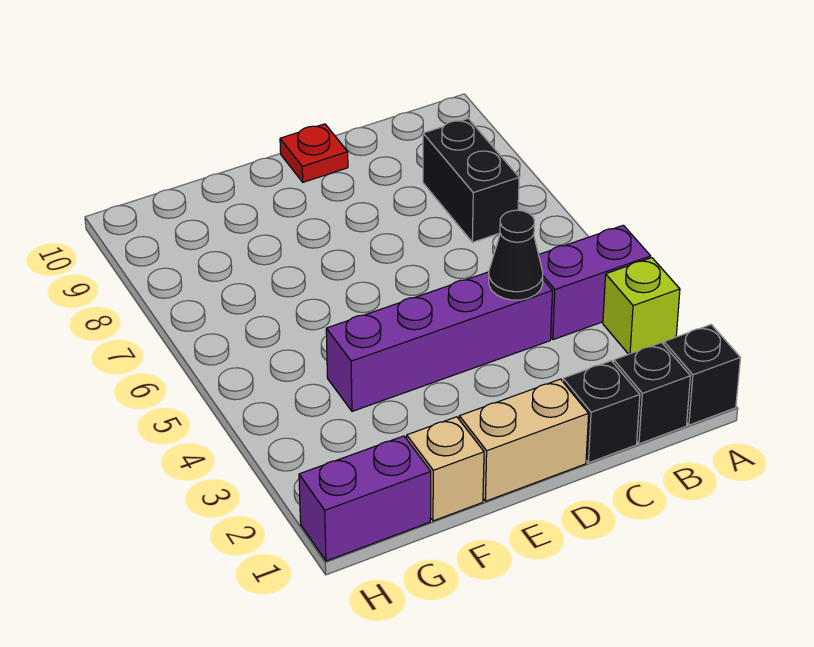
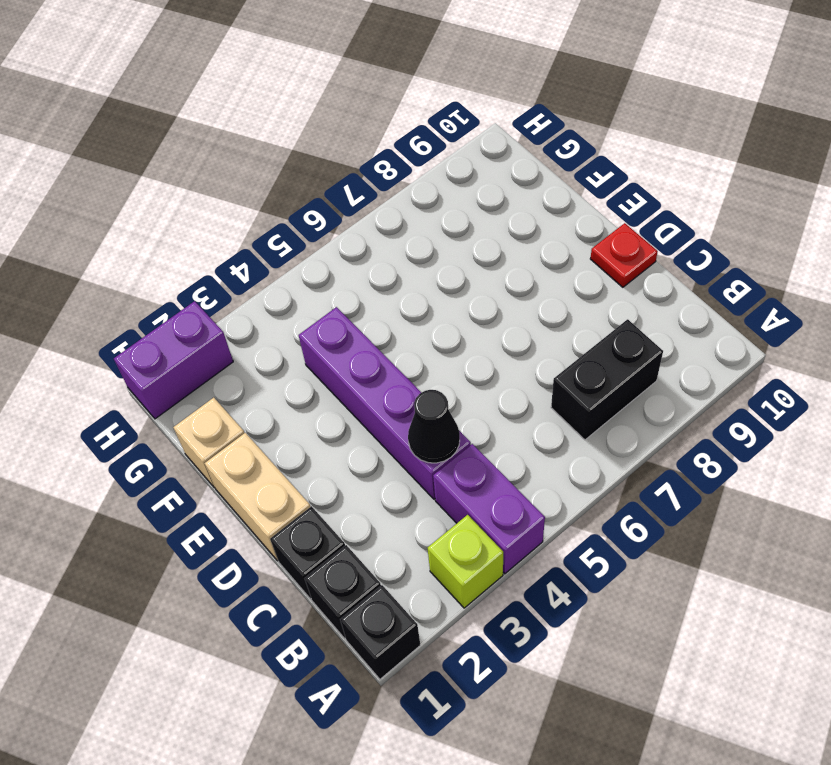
purple 1x2 brick [299,436,431,561] -> purple 1x2 brick turned to [114,301,233,419]

